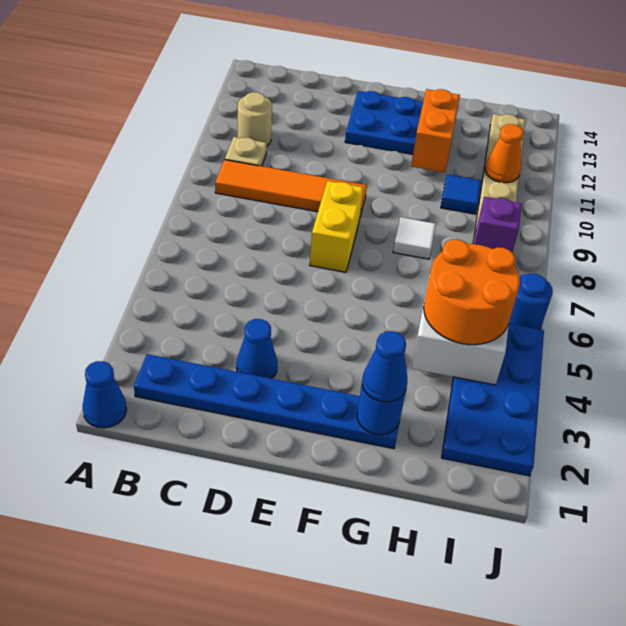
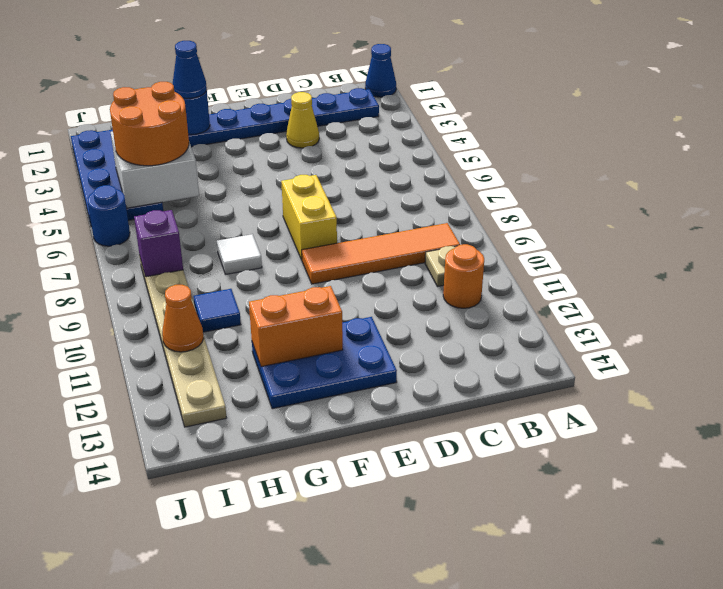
tan 1x1 round brick [238,92,272,146] -> orange 1x1 round brick [443,244,484,308]
blue 1x1 cone [236,319,278,379] -> yellow 1x1 cone [286,92,319,148]
orange 1x2 brick [411,89,460,172] -> orange 1x2 brick turned to [249,286,343,367]

